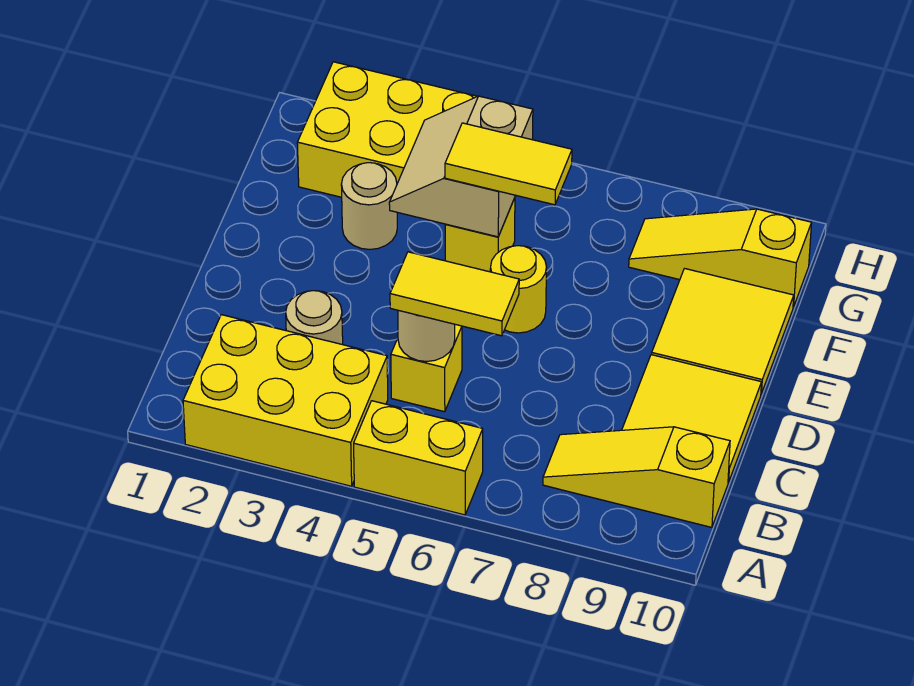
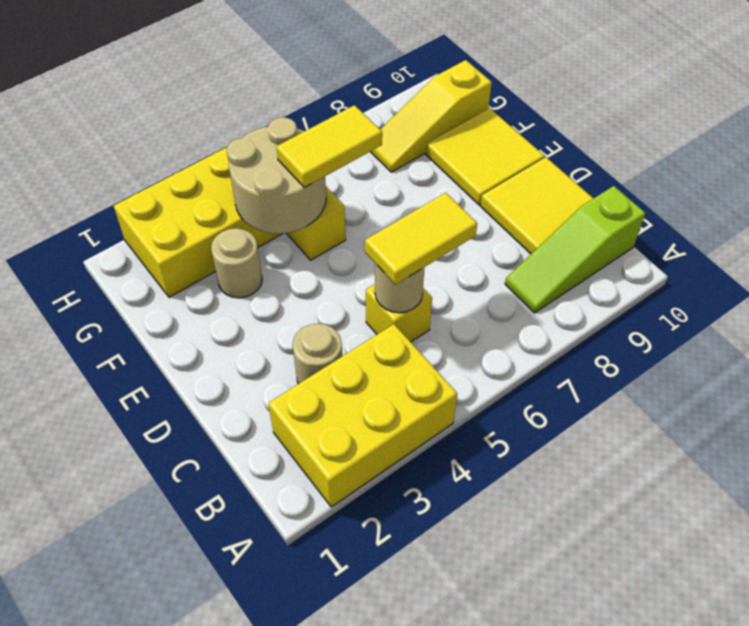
yellow 1x2 brick [354,401,483,515] -> none
yellow 1x3 slope [543,427,730,527] -> lime 1x3 slope [505,186,645,313]
yellow 1x1 round brick [490,246,546,333] -> none
tan 2x2 slope [389,96,533,237] -> tan 2x2 round brick [227,117,326,234]

